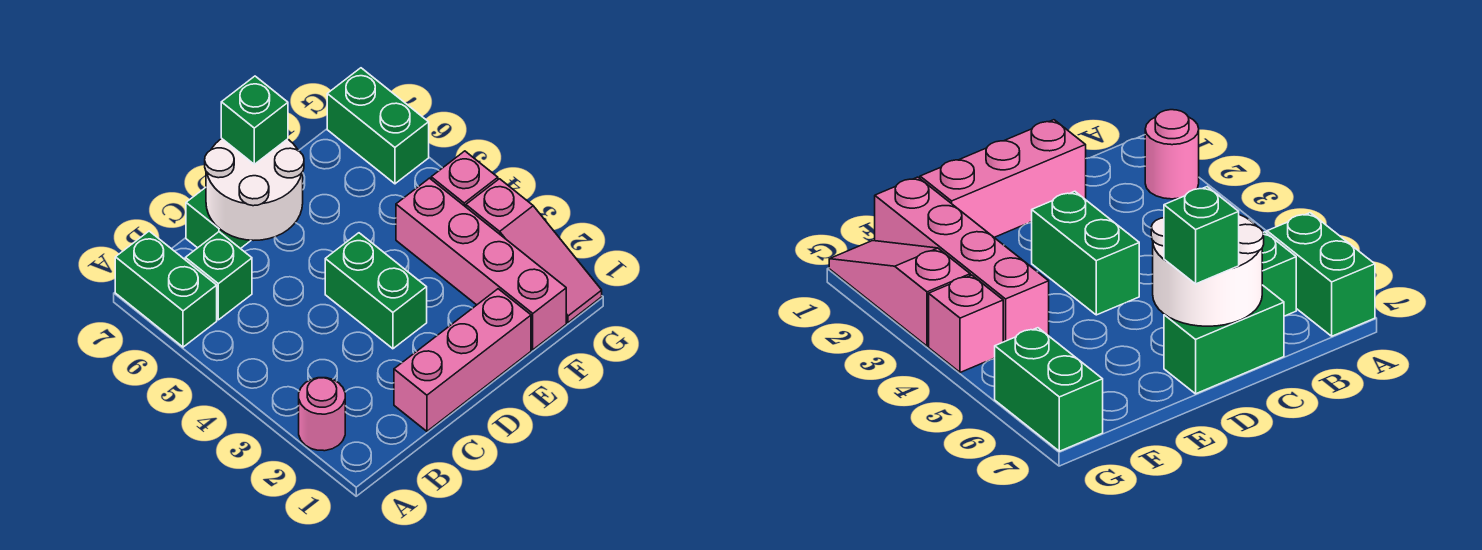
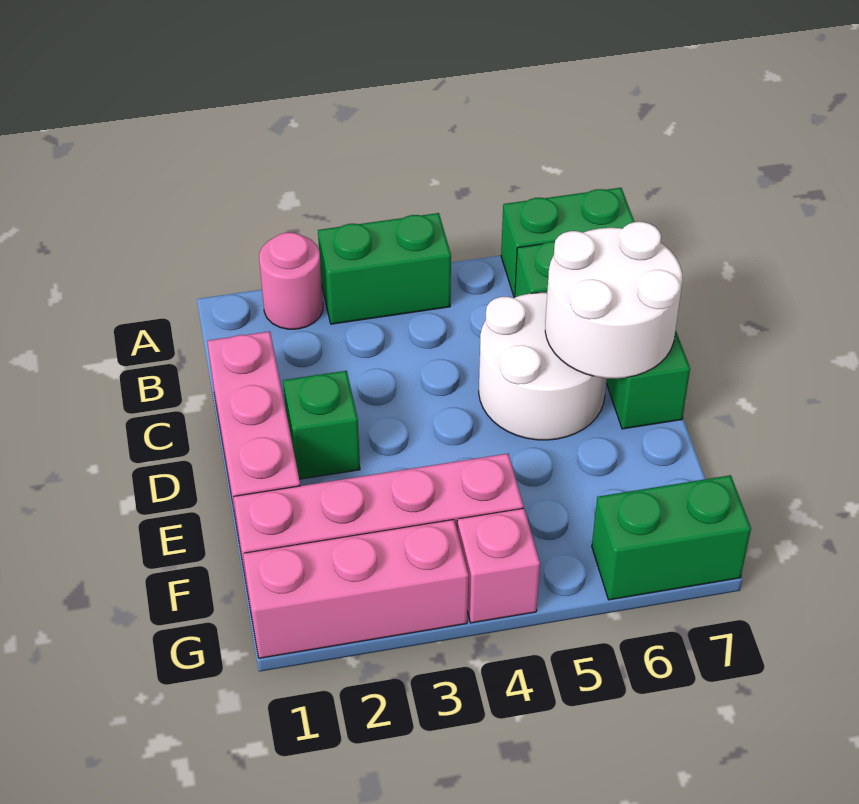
none -> white 2x2 round brick [479,293,607,440]
green 1x2 brick [325,233,427,349] -> green 1x2 brick moved to [318,213,451,324]
green 1x1 brick [221,76,288,164] -> green 1x1 brick moved to [283,371,360,479]
pink 1x3 slope [466,179,602,322] -> pink 1x3 brick [243,520,468,658]

